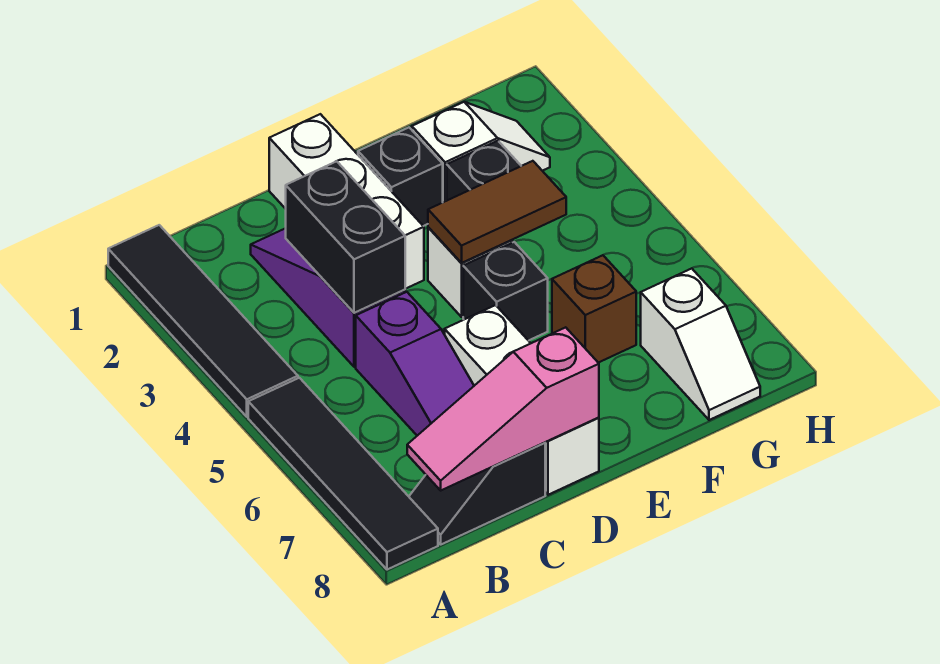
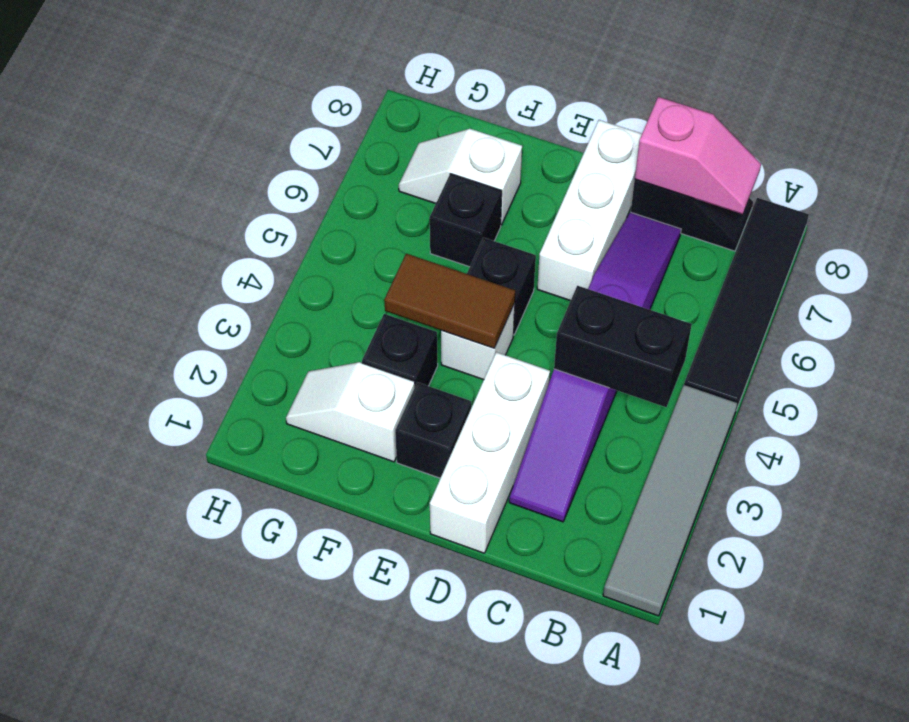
black 1x4 tile [108,225,298,417] -> grey 1x4 tile [603,384,738,616]
pink 1x3 slope [407,327,599,490] -> pink 1x2 slope [635,97,761,214]
black 1x2 brick [286,161,405,313] -> black 1x2 brick turned to [554,286,692,407]
brown 1x1 brick [552,255,636,363] -> black 1x1 brick [430,174,502,267]
white 1x2 slope [641,268,760,420] -> white 1x2 slope turned to [399,129,522,225]

